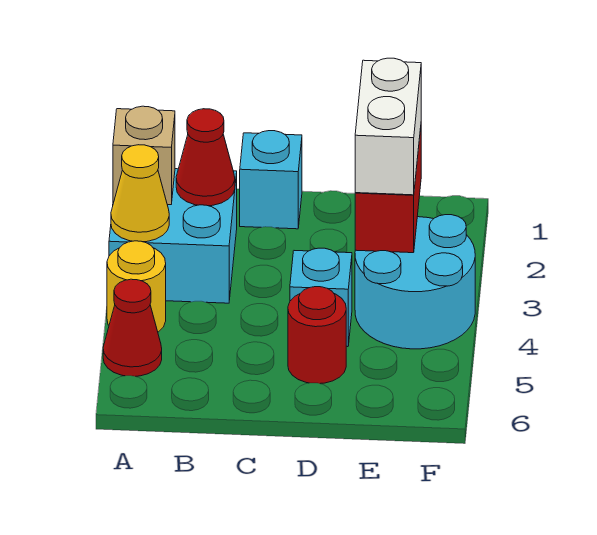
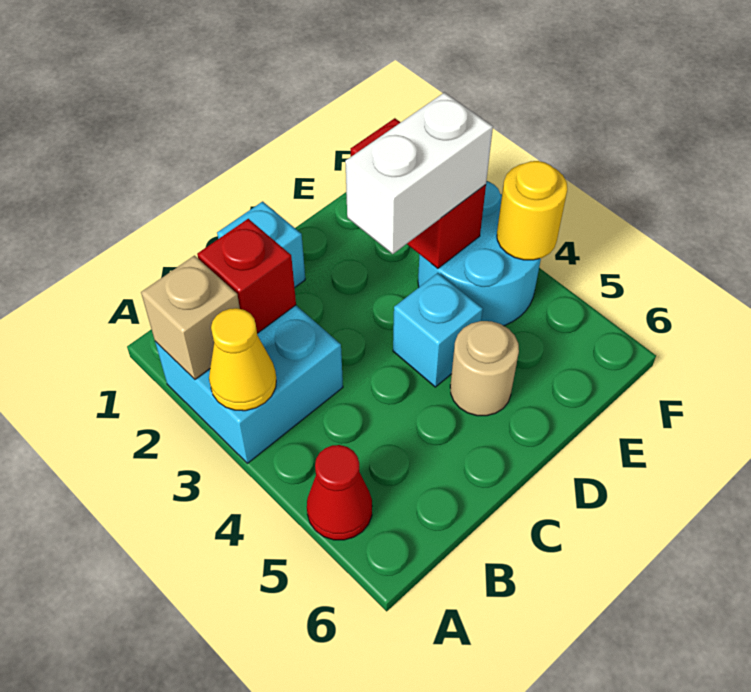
yellow 1x1 round brick [107,241,166,332] -> yellow 1x1 round brick moved to [497,161,567,260]
red 1x1 cone [176,109,235,206] -> red 1x1 brick [197,219,296,333]
red 1x1 round brick [288,287,346,384] -> tan 1x1 round brick [450,321,519,416]
white 1x2 brick [355,58,421,195] -> white 1x2 brick turned to [345,93,493,254]

